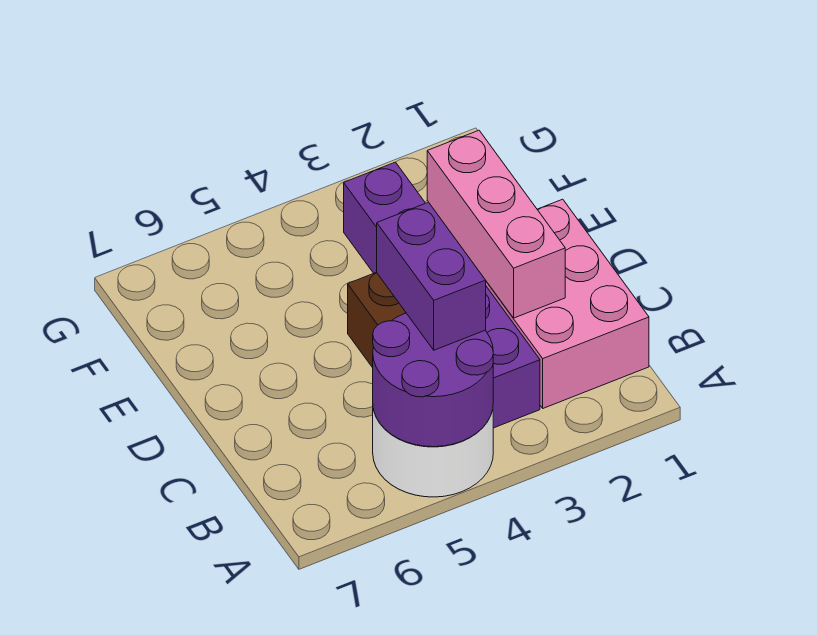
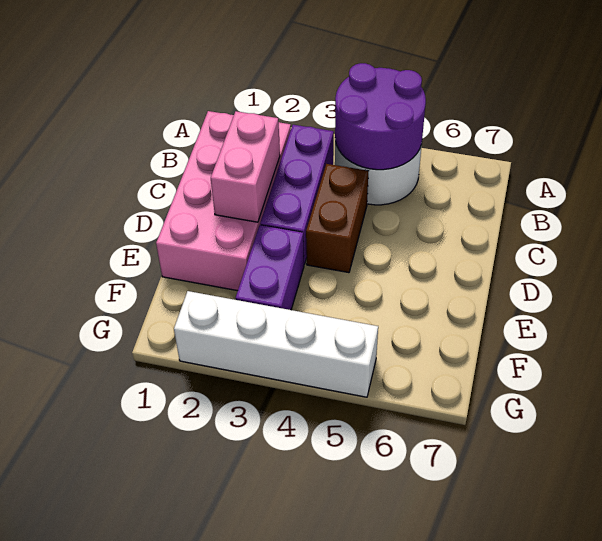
pink 2x3 brick [486,199,649,408] -> pink 2x4 brick [156,111,291,291]
purple 1x2 brick [377,202,486,350] -> none
pink 1x3 brick [427,130,565,318] -> pink 1x2 brick [211,111,280,222]
none -> white 1x4 brick [174,291,378,397]

